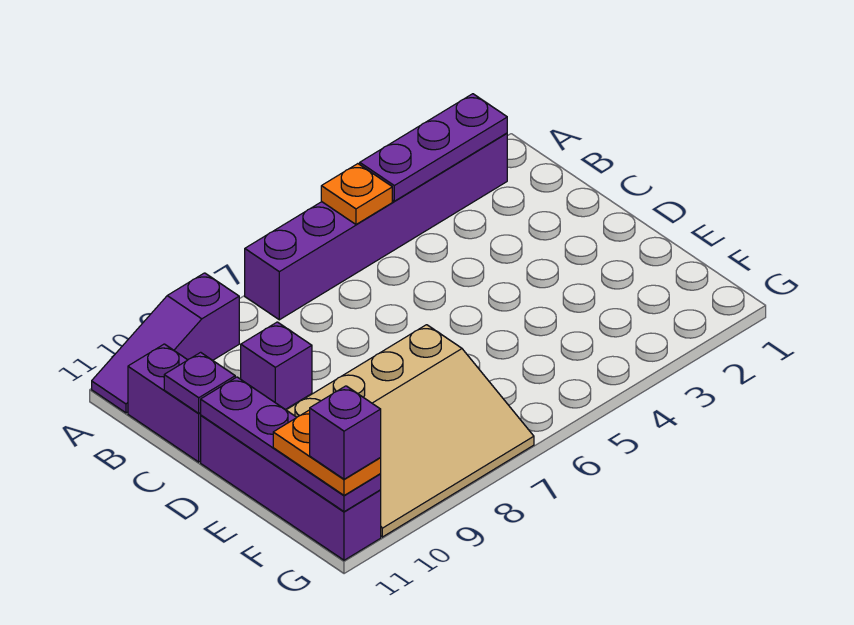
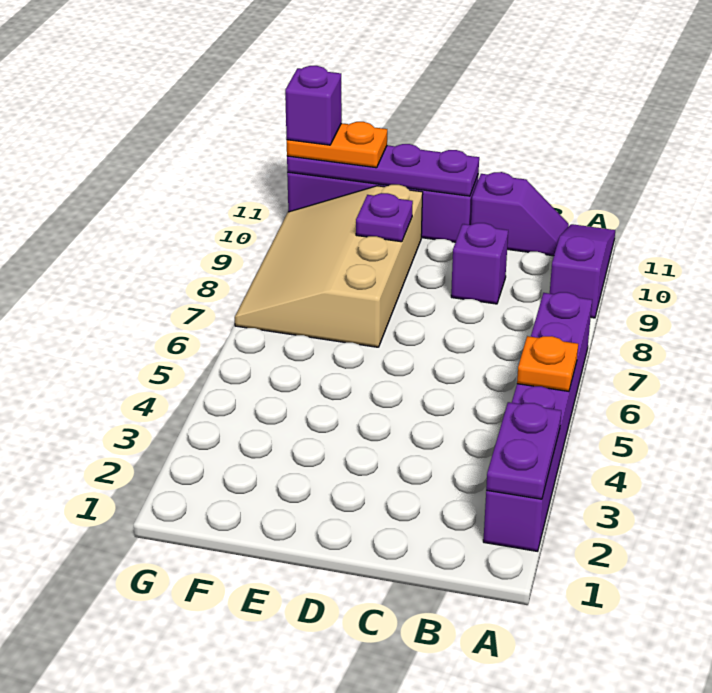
purple 1x3 plate [360,94,507,201] -> purple 1x2 plate [486,402,561,499]
purple 1x2 brick [128,344,201,462] -> purple 1x2 slope [471,172,569,256]
purple 1x1 plate [164,352,235,413] -> purple 1x1 plate moved to [356,193,413,242]

